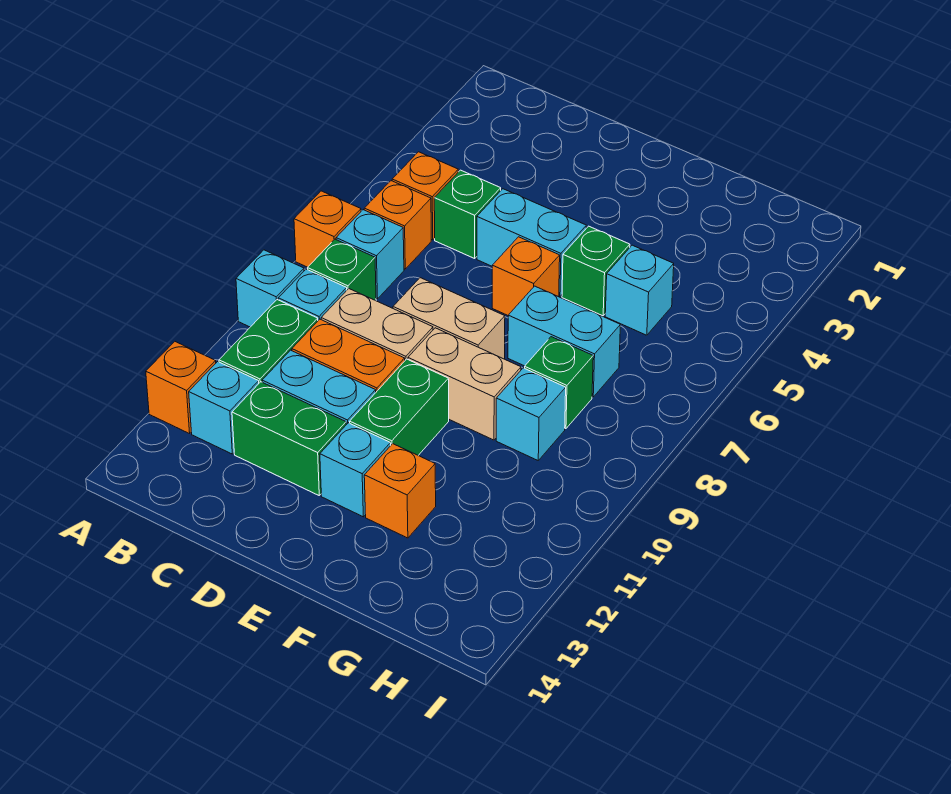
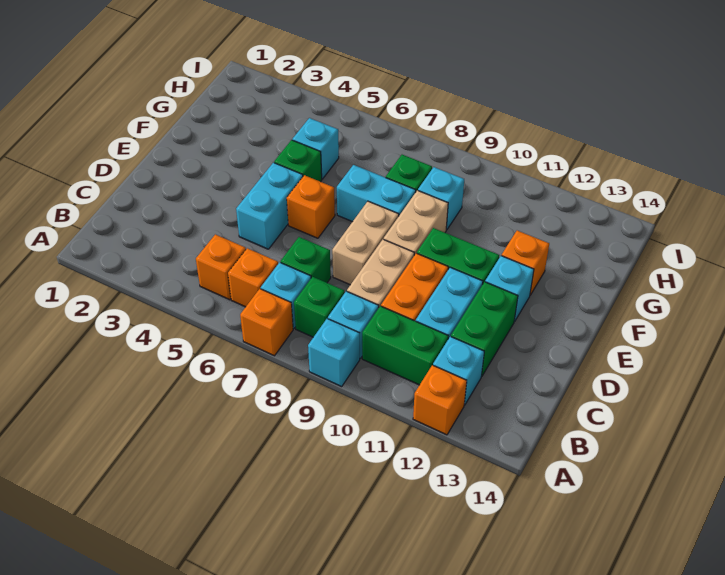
green 1x1 brick [434,170,501,258] -> green 1x1 brick moved to [281,237,331,283]
cyan 1x2 brick [508,286,620,397] -> cyan 1x2 brick turned to [337,165,416,222]

